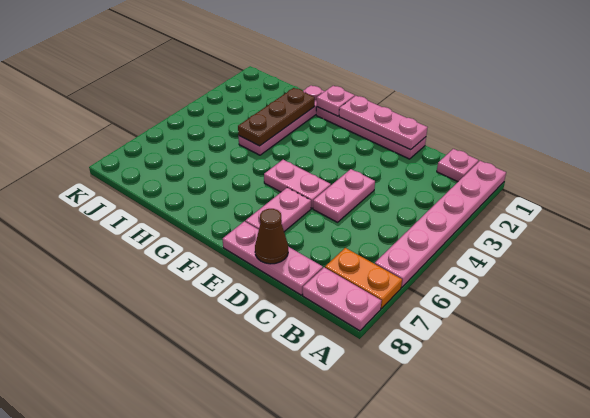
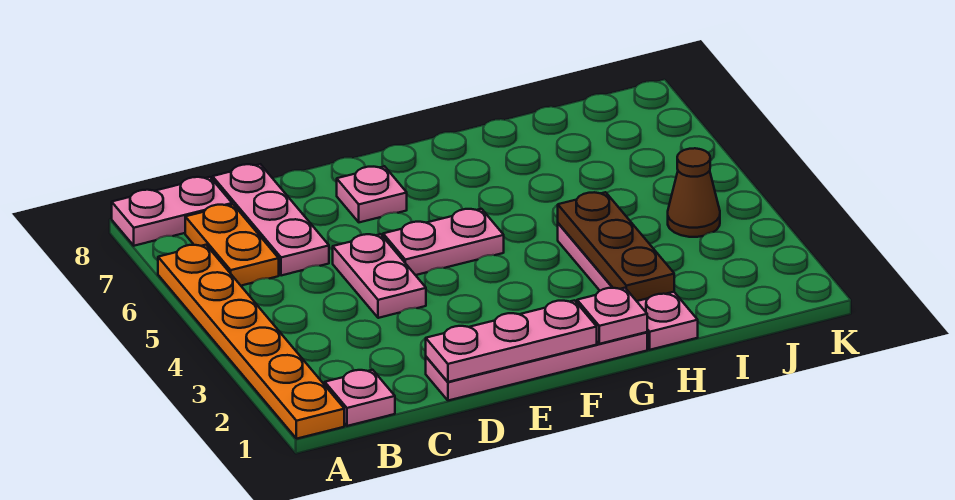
pink 1x6 plate [375,161,506,288] -> orange 1x6 plate [158,245,344,439]
orange 1x2 plate [325,248,402,309] -> orange 1x2 plate turned to [185,204,279,286]
pink 1x3 plate [223,221,323,295] -> pink 1x3 plate turned to [212,164,329,276]
brown 1x1 cone [255,209,288,264] -> brown 1x1 cone moved to [668,148,720,237]
pink 1x2 plate [245,188,311,232] -> pink 1x1 plate [337,166,407,222]

